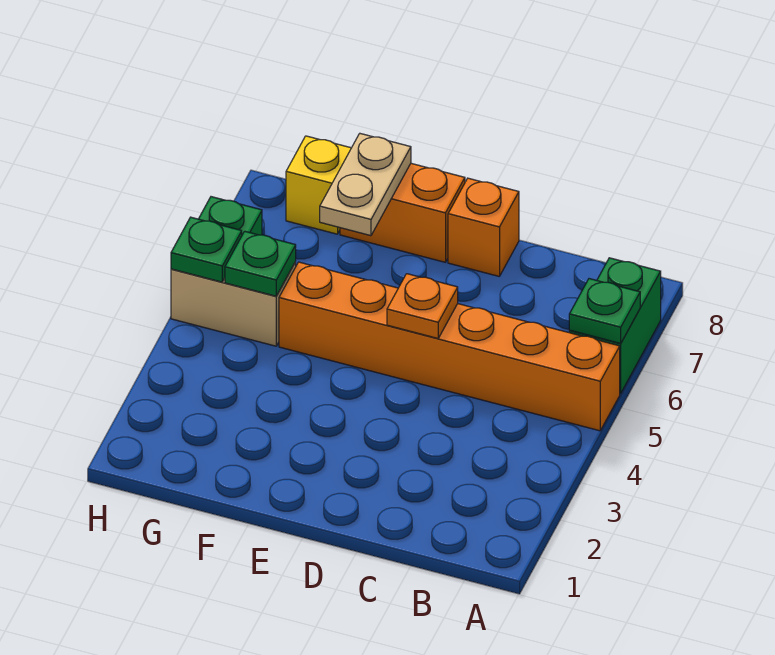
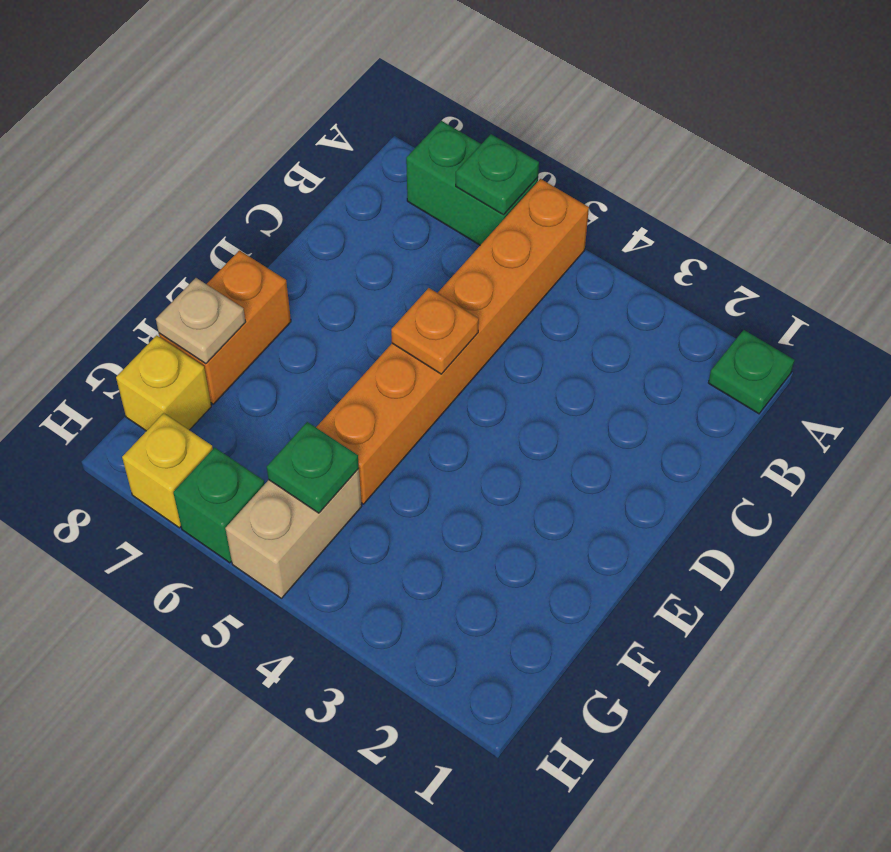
orange 1x1 brick [448,178,519,276] -> none
tan 1x2 plate [320,134,411,236] -> tan 1x1 plate [156,278,245,364]
green 1x1 plate [171,217,242,282] -> green 1x1 plate moved to [708,330,794,414]
none -> yellow 1x1 brick [122,413,213,528]

